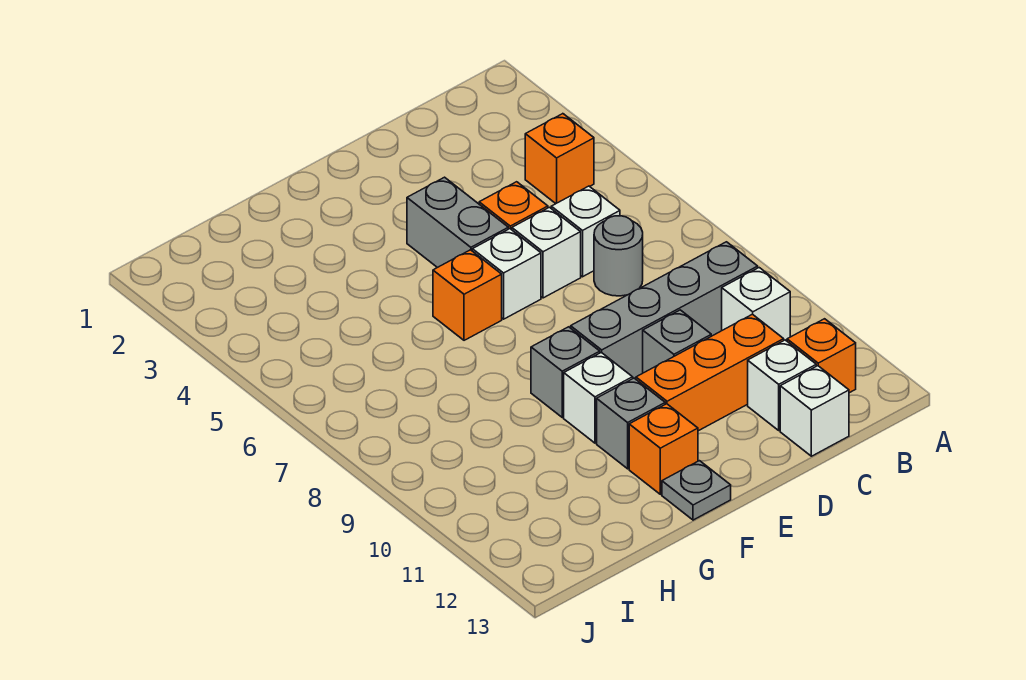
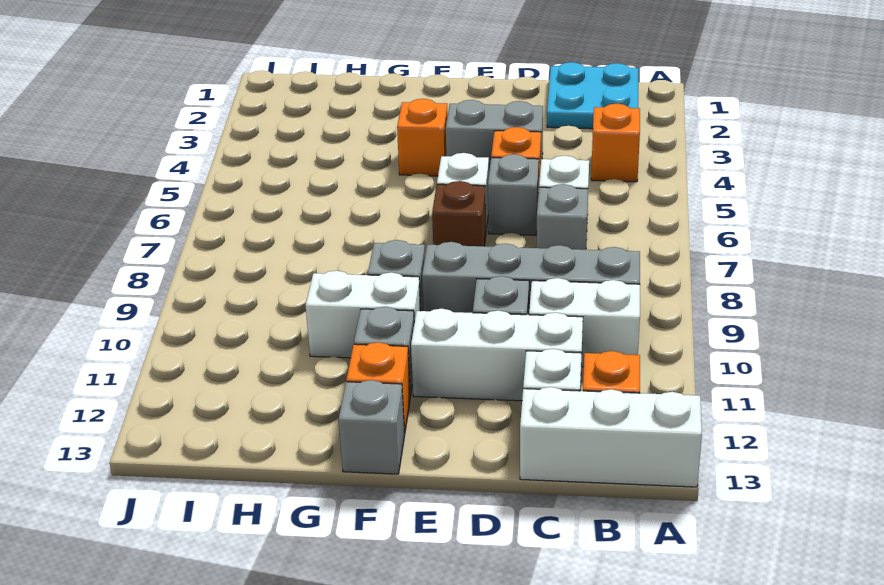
none -> cyan 2x2 plate [547,62,638,129]
white 1x1 brick [722,268,790,340] -> white 1x2 brick [529,278,640,367]
grey 1x1 round brick [594,216,643,296] -> grey 1x1 brick [536,184,588,250]
orange 1x3 brick [636,314,784,431] -> white 1x3 brick [411,309,583,401]
white 1x1 brick [780,366,849,456] -> white 1x3 brick [520,387,702,487]
white 1x1 brick [512,207,581,298] -> grey 1x1 brick [488,154,539,235]
grey 1x2 brick [407,177,508,268] -> grey 1x2 brick turned to [446,100,543,171]
none -> brown 1x1 brick [432,181,486,246]
orange 1x1 brick [433,250,502,340] -> orange 1x1 brick moved to [397,99,448,176]
white 1x1 brick [564,352,633,443] -> white 1x2 brick [306,271,421,358]
grey 1x1 plate [662,461,731,520] -> grey 1x1 brick [339,380,404,474]

